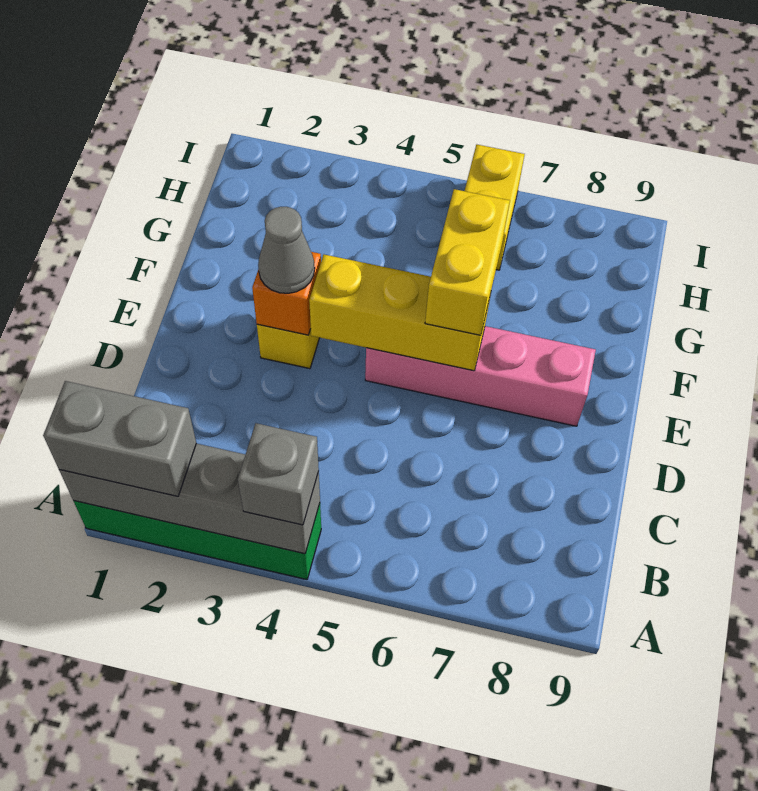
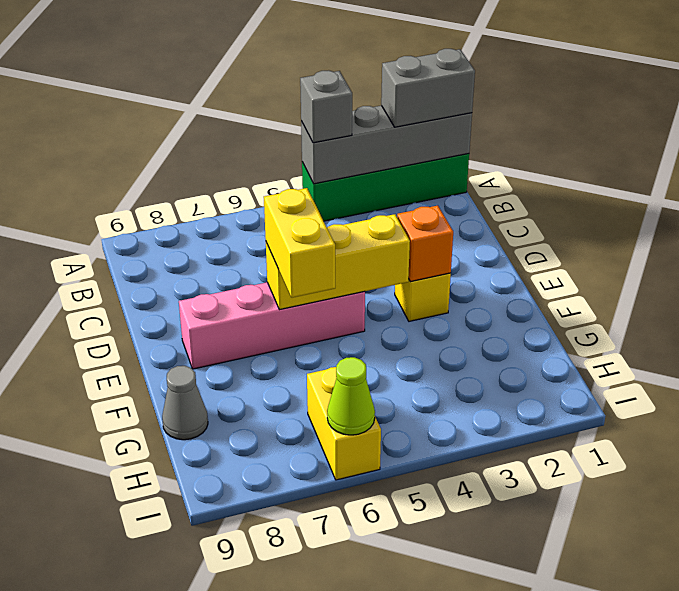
grey 1x1 cone [258,207,315,293] -> grey 1x1 cone moved to [162,366,208,440]
none -> lime 1x1 cone [327,357,375,435]

